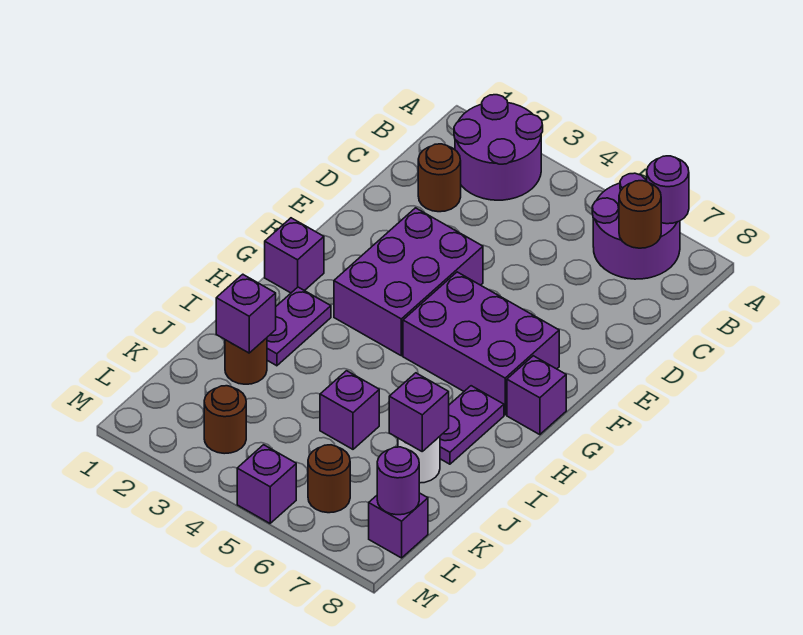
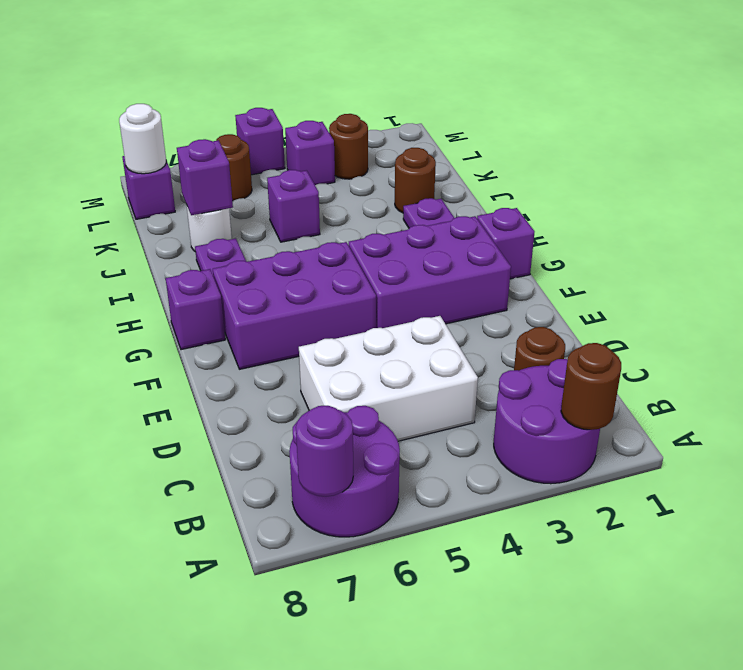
brown 1x1 round brick [619,181,661,248] -> brown 1x1 round brick moved to [561,343,621,430]
none -> white 2x3 brick [299,316,478,441]
purple 2x3 brick [334,208,483,356] -> purple 2x3 brick turned to [349,216,511,328]
purple 1x1 brick [216,274,276,353] -> purple 1x1 brick moved to [285,121,335,185]
purple 1x1 round brick [377,447,419,515] -> white 1x1 round brick [119,104,166,174]

